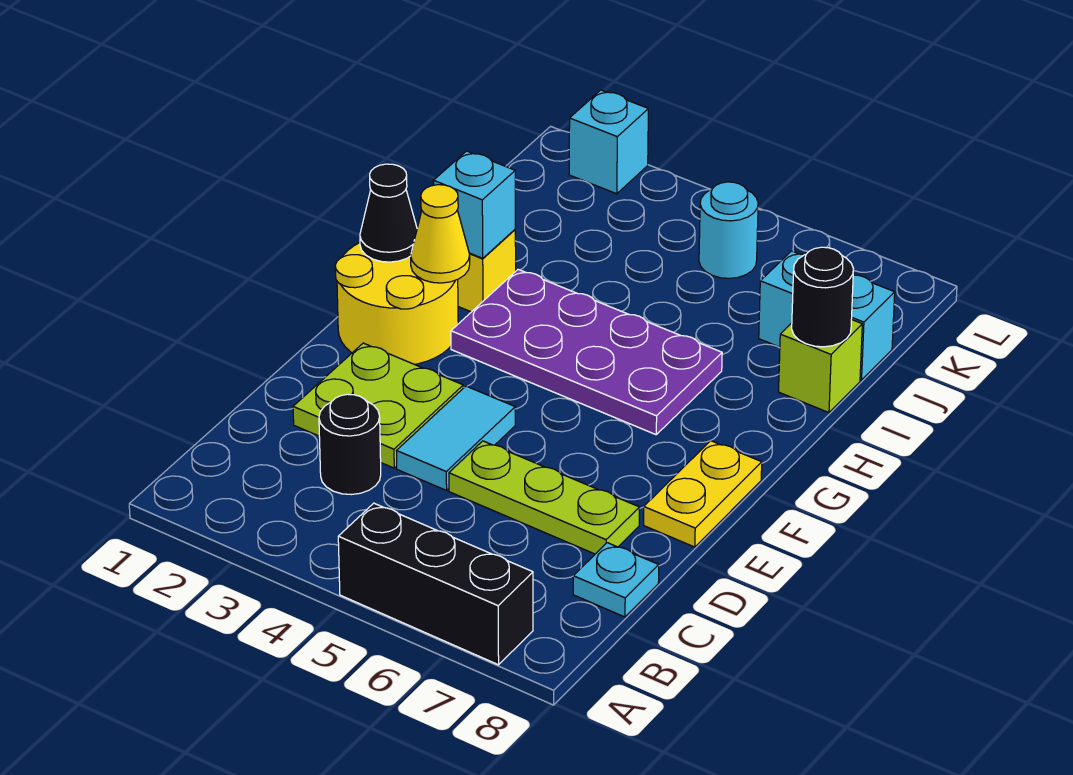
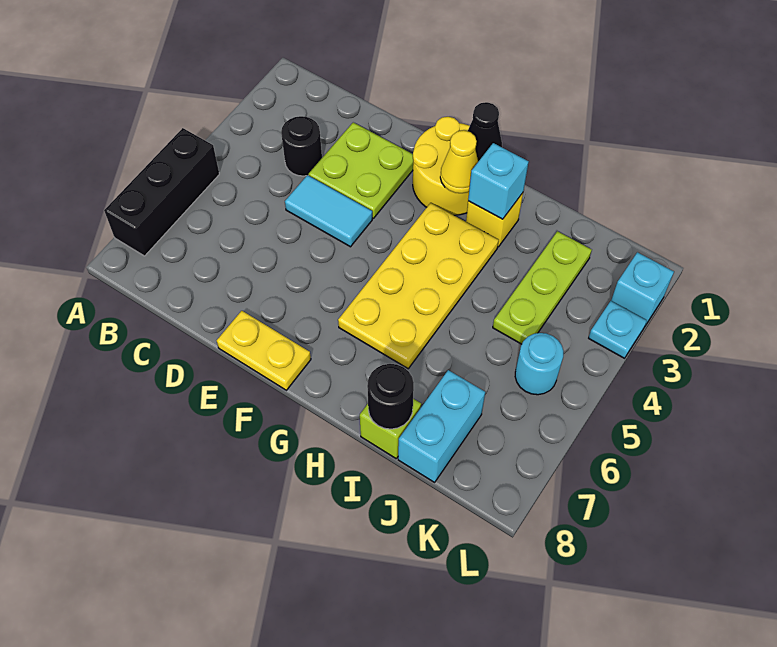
cyan 1x1 plate [573,543,659,617] -> cyan 1x1 plate moved to [589,301,647,358]
lime 1x3 plate [449,441,640,554] -> lime 1x3 plate moved to [493,231,592,344]
purple 2x4 plate [451,270,722,435] -> yellow 2x4 plate [338,203,499,369]

